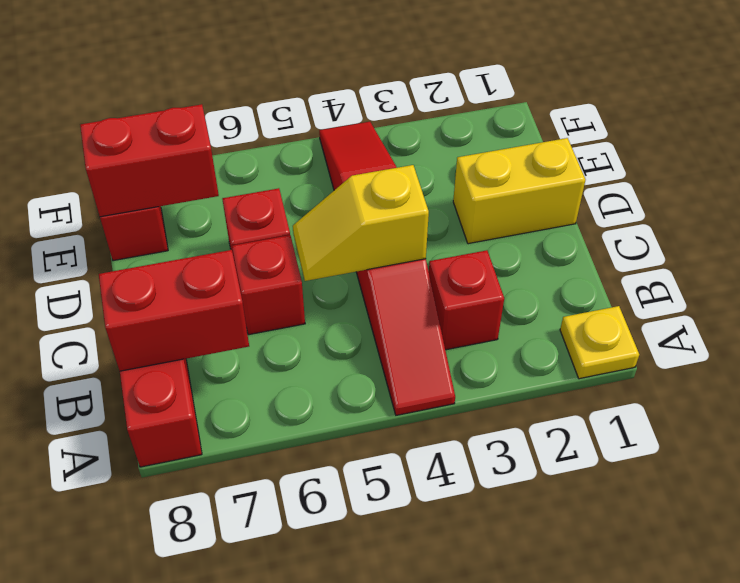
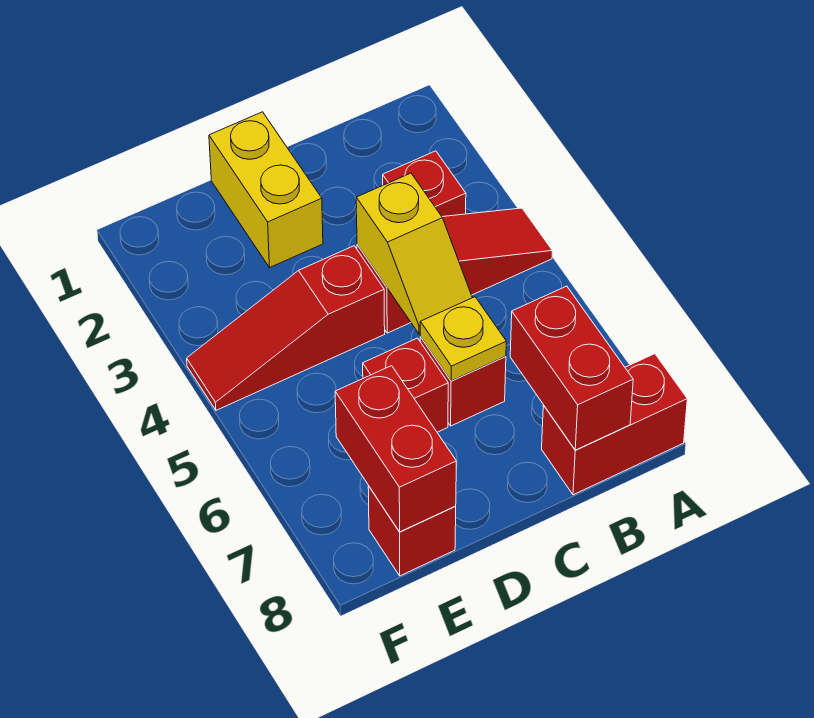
yellow 1x1 plate [560,306,639,379] -> yellow 1x1 plate moved to [420,297,506,381]

